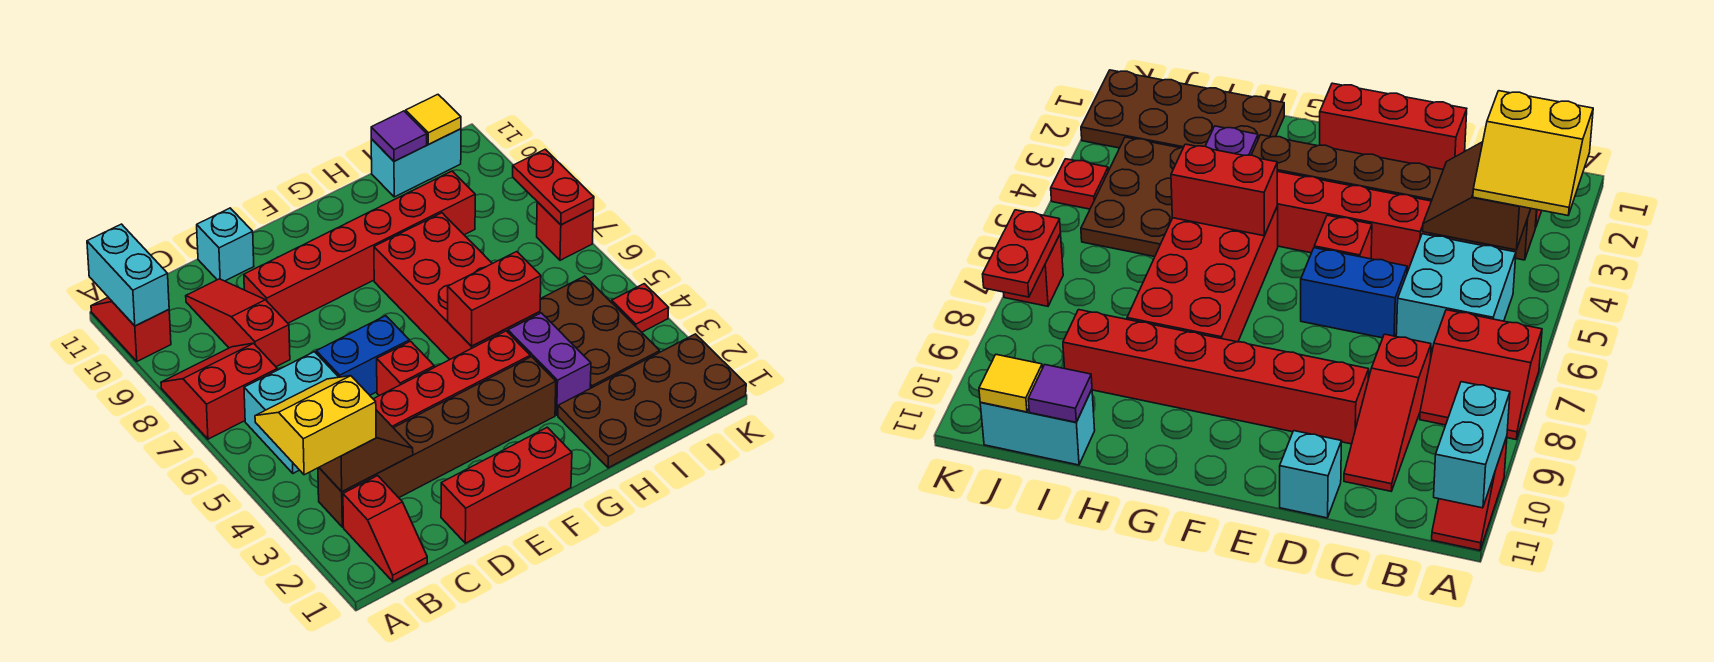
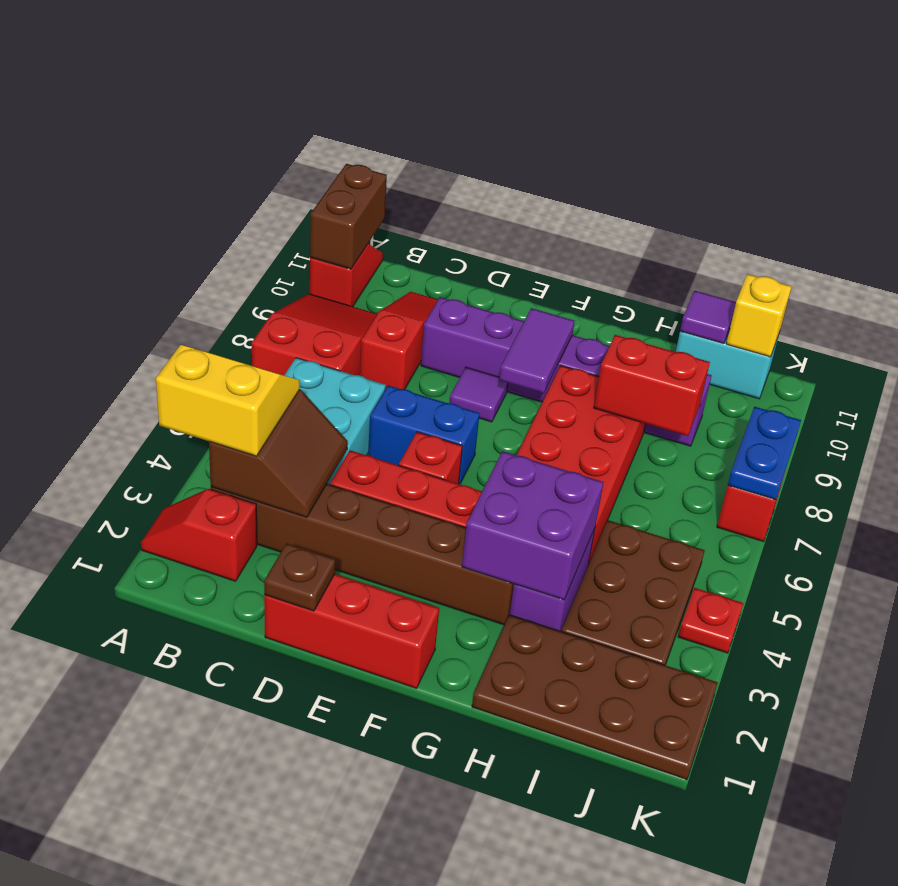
red 2x2 slope [161,343,277,439] -> red 2x3 slope [252,294,377,375]
cyan 1x2 brick [87,224,169,326] -> brown 1x2 brick [310,164,387,269]
red 1x2 slope [343,476,427,581] -> red 1x2 slope turned to [141,489,257,581]
none -> brown 1x1 plate [264,543,335,611]
red 1x6 brick [244,171,475,323] -> purple 1x6 brick [421,297,712,446]
cyan 1x1 brick [197,208,254,281] -> none
none -> purple 1x1 tile [449,367,508,422]
none -> purple 1x2 tile [499,308,575,393]
none -> purple 2x2 brick [462,451,603,600]
red 1x2 brick [448,252,541,346] -> red 1x2 brick moved to [594,335,710,436]
yellow 1x1 tile [406,95,461,144] -> yellow 1x1 brick [726,274,792,357]
red 1x2 plate [513,149,594,225] -> blue 1x2 plate [728,407,801,500]

